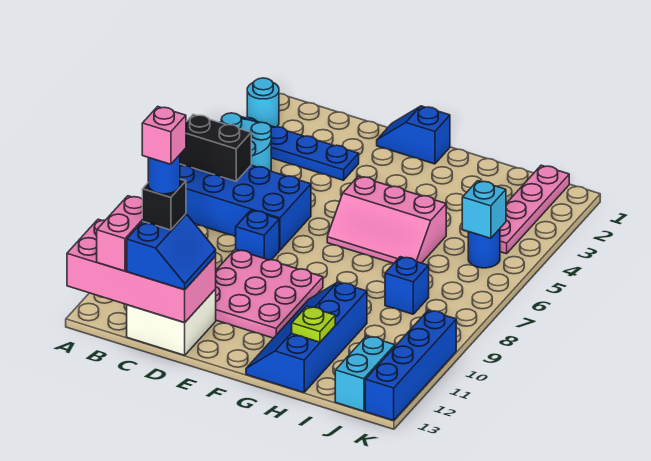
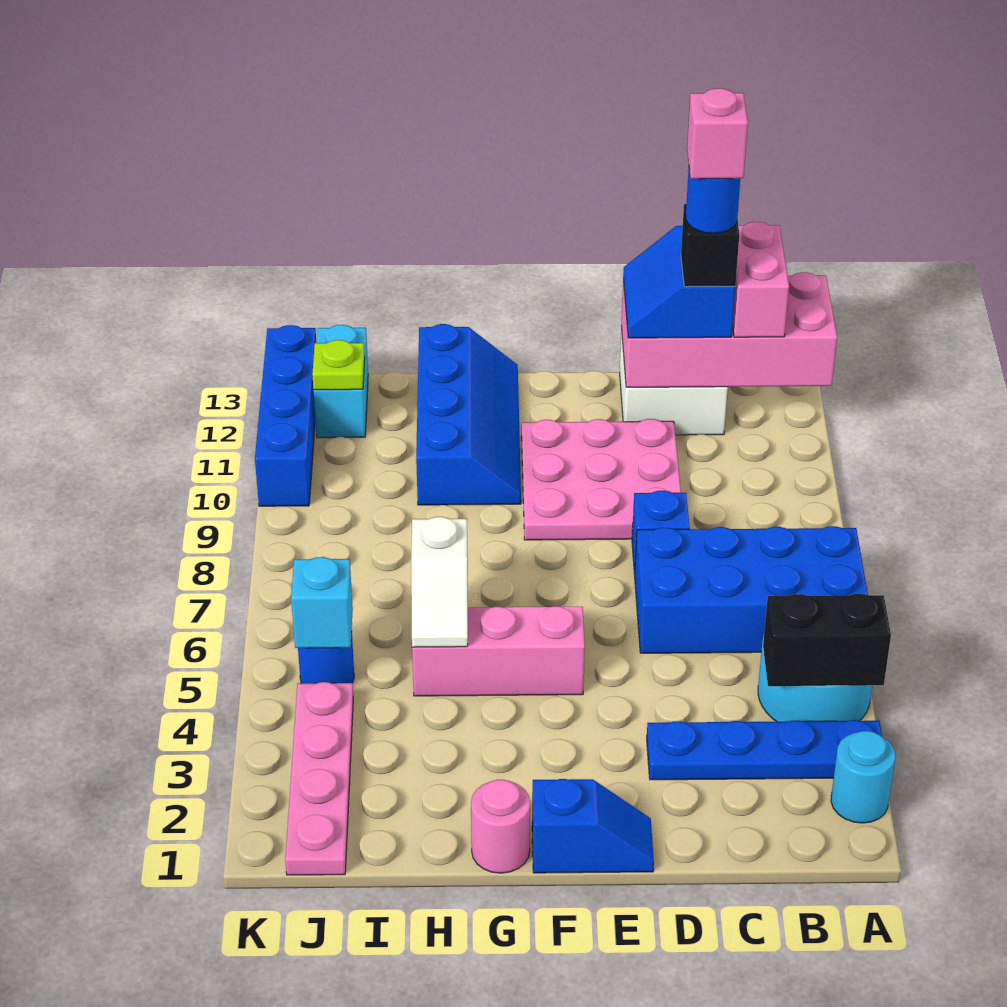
black 1x2 brick [180,114,251,181] -> black 1x2 brick moved to [763,594,891,686]
none -> pink 1x1 round brick [471,780,530,873]
none -> white 1x2 slope [411,517,468,647]
lime 1x1 plate [292,306,335,342] -> lime 1x1 plate moved to [312,340,365,390]
blue 1x1 brick [385,257,429,314] -> none

